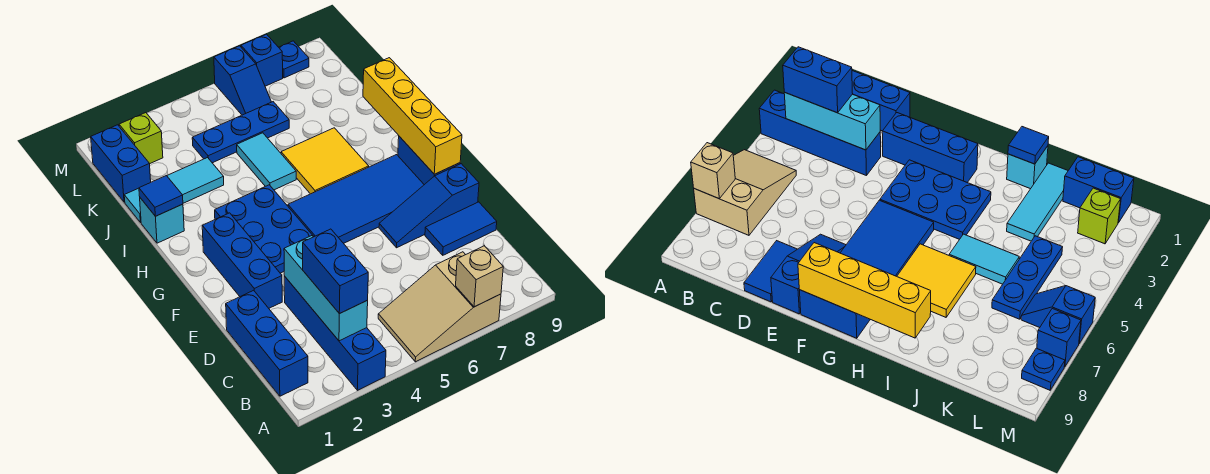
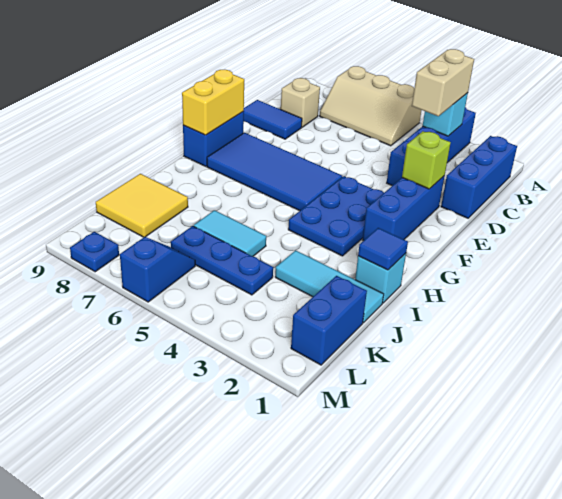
tan 2x3 slope [378,252,501,362] -> tan 2x3 slope turned to [320,66,421,146]
tan 1x1 brick [456,246,503,307] -> tan 1x1 brick moved to [281,78,320,127]
cyan 1x3 brick [284,236,368,341] -> cyan 1x1 brick [423,93,468,136]
blue 1x2 brick [303,229,368,314] -> tan 1x2 brick [412,49,474,116]
blue 1x3 slope [379,164,479,248] -> none
yellow 1x4 brick [363,58,462,174] -> yellow 1x2 brick [182,70,244,135]
yellow 2x2 tile [281,128,369,194] -> yellow 2x2 tile moved to [96,174,188,237]
cyan 1x2 tile [237,133,296,190] -> cyan 1x2 tile turned to [194,210,266,256]
lime 1x1 brick [119,113,163,163] -> lime 1x1 brick moved to [402,131,451,189]
blue 1x1 brick [241,34,283,86] -> none

